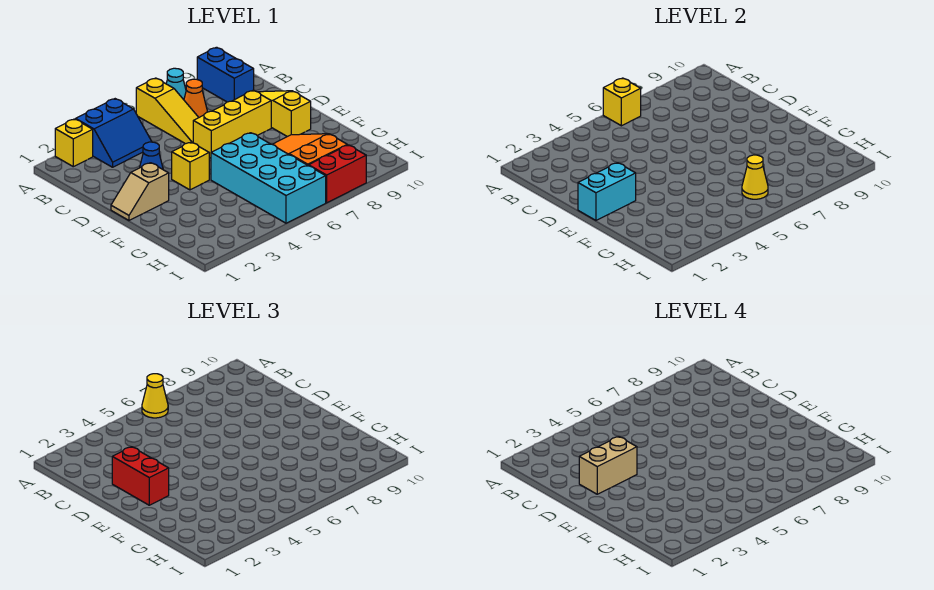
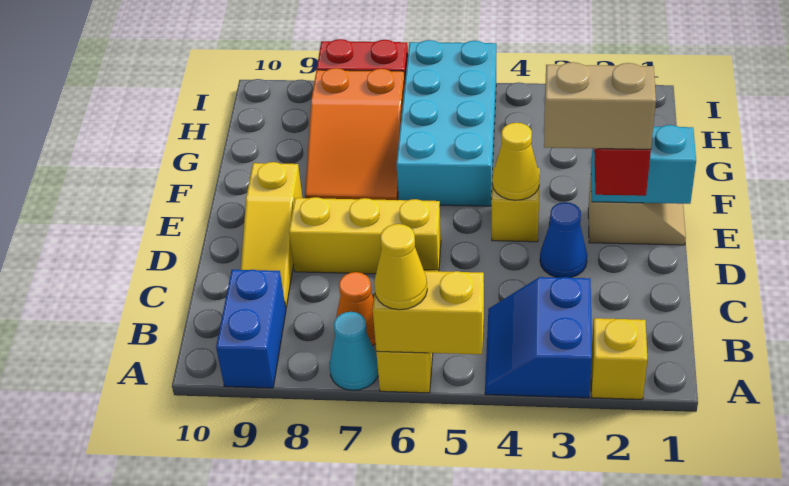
blue 2x2 slope [76,99,152,167] -> blue 2x2 slope turned to [485,277,592,398]
yellow 1x1 brick [603,78,641,126] -> yellow 1x2 brick [373,271,484,354]
yellow 1x1 cone [742,155,768,199] -> yellow 1x1 cone moved to [492,123,540,200]

